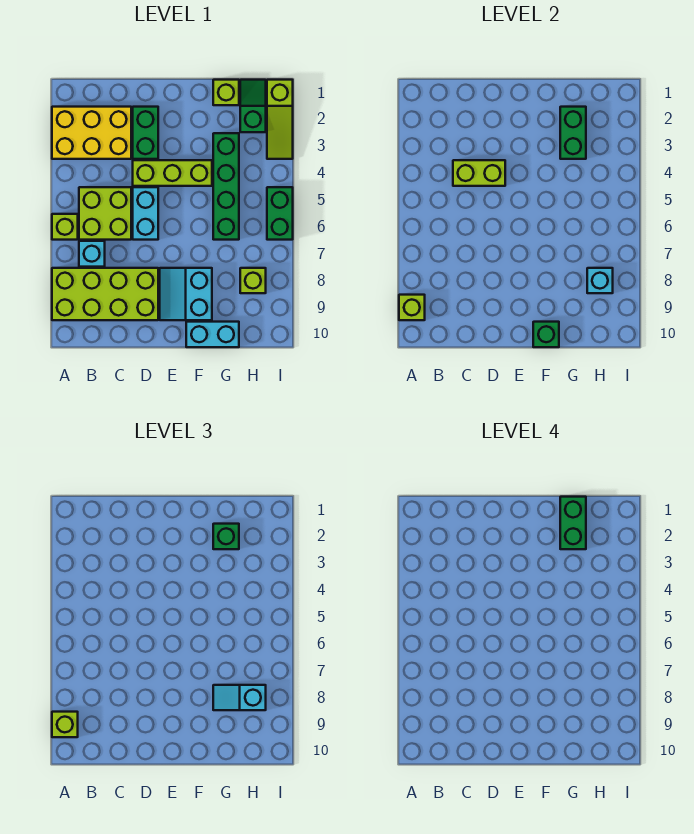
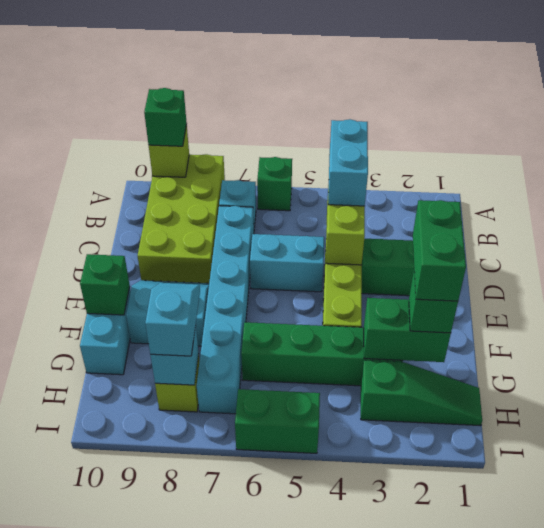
yellow 2x3 brick [52,107,131,159] -> none
lime 1x1 brick [52,214,78,240] -> green 1x1 brick [257,157,292,211]
lime 1x1 brick [52,712,78,737] -> green 1x1 brick [144,88,187,146]
none -> cyan 1x2 brick [328,119,368,206]
lime 2x2 brick [79,187,131,240] -> none
none -> cyan 1x6 brick [197,206,254,414]
lime 1x1 brick [213,80,239,105] -> none
green 1x2 brick [560,497,586,549] -> green 1x2 brick turned to [413,200,466,301]
green 1x2 slope [240,80,266,132] -> green 1x3 slope [361,360,482,426]
lime 1x3 slope [267,80,293,159] -> none

